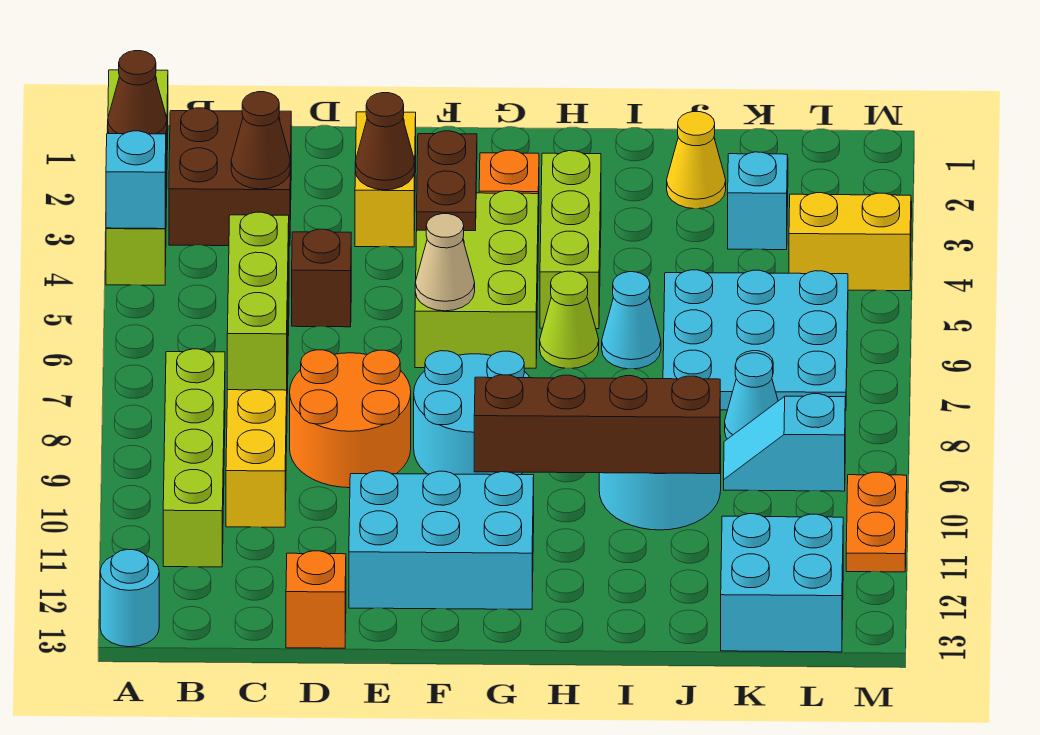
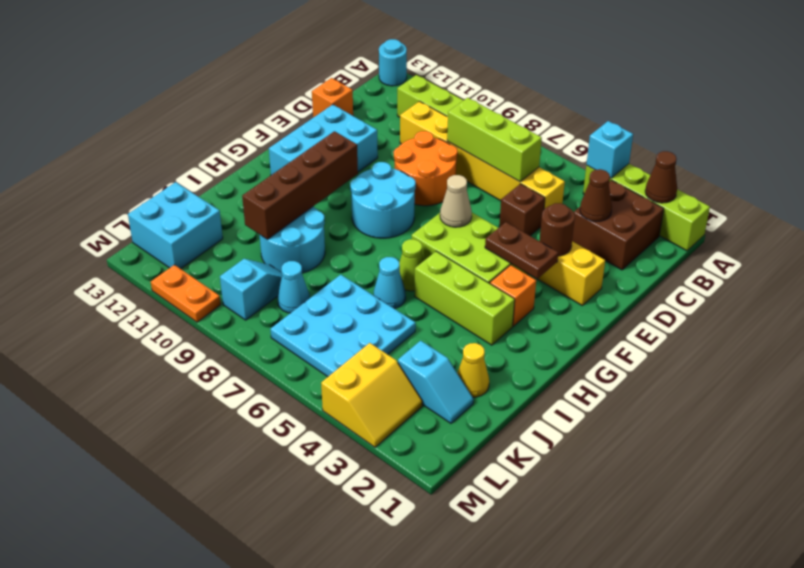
brown 1x1 cone [355,93,415,190] -> brown 1x1 round brick [540,203,575,256]

